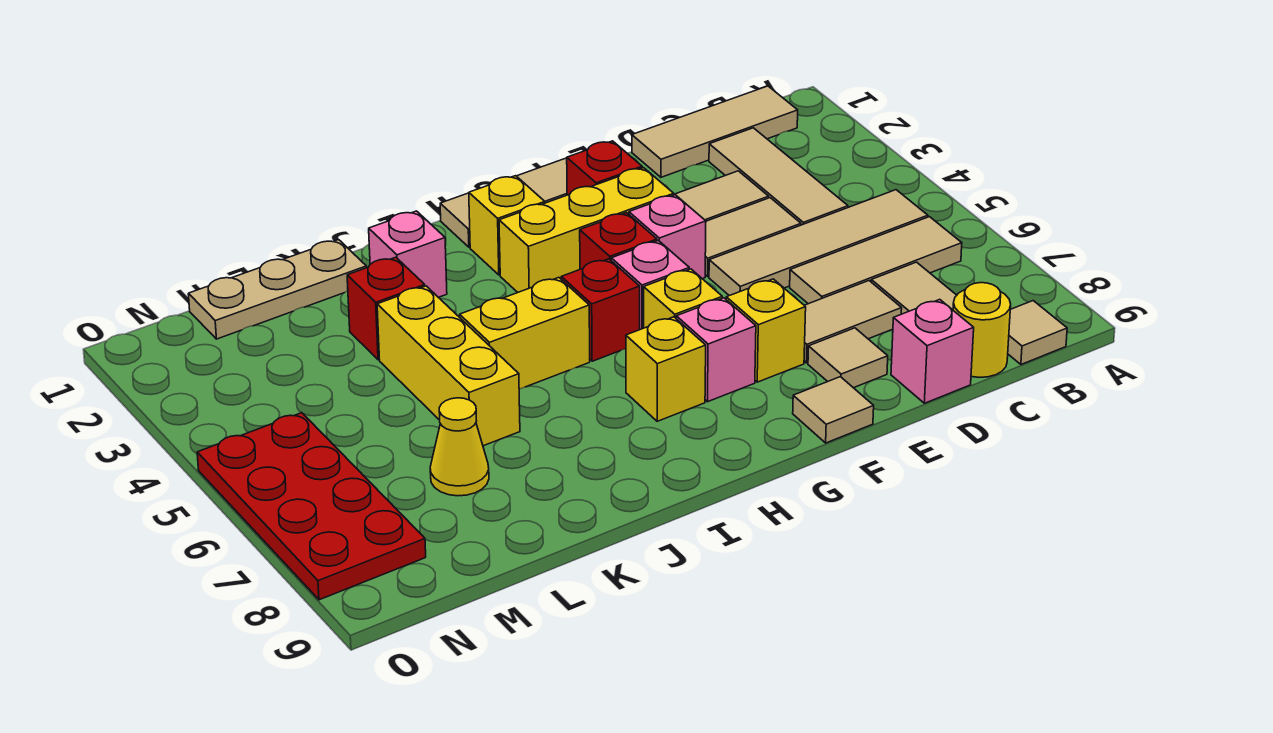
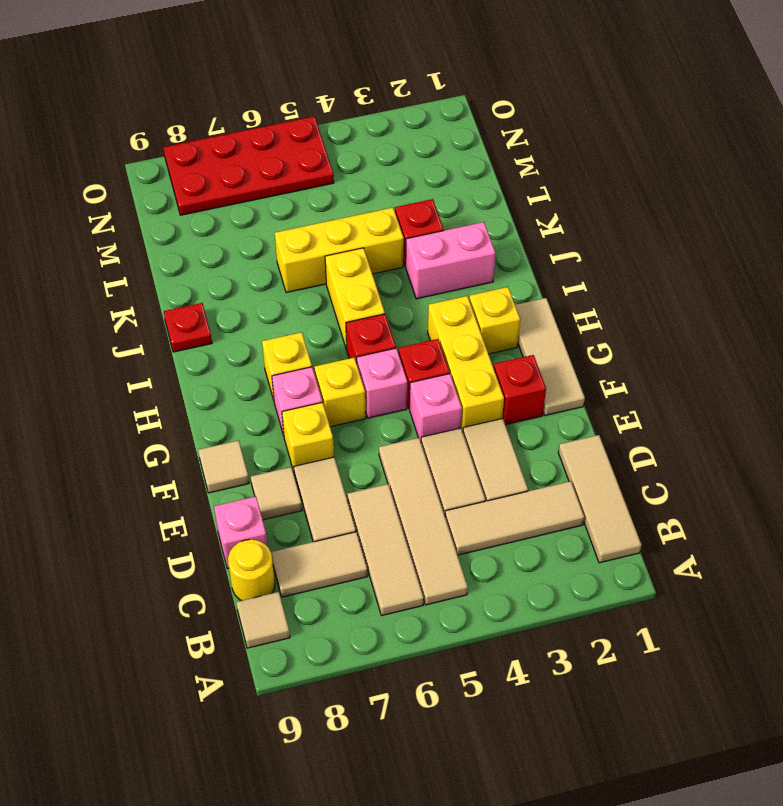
pink 1x1 brick [369,211,447,297] -> pink 1x2 brick [405,222,495,299]
none -> red 1x1 plate [164,303,212,352]
tan 1x3 plate [188,240,366,339] -> none
yellow 1x1 cone [430,398,489,496] -> none

